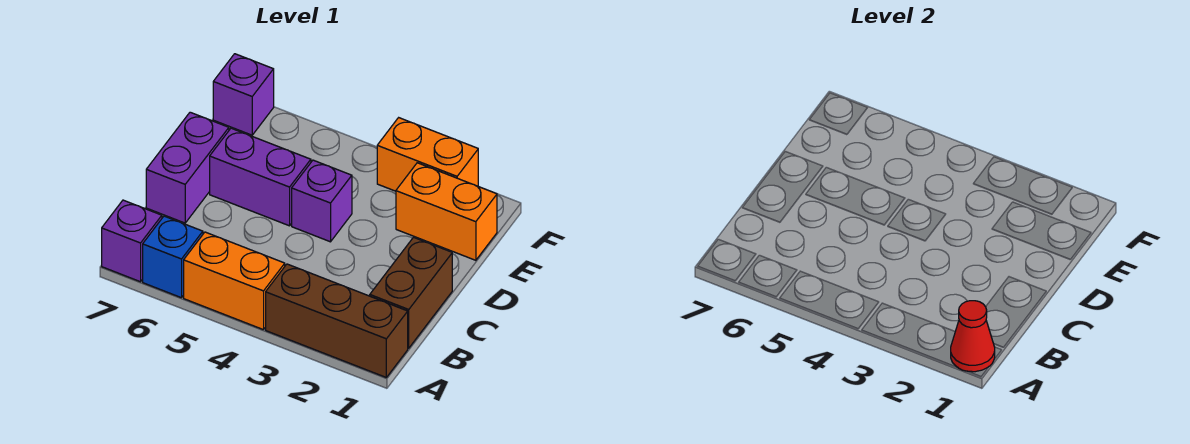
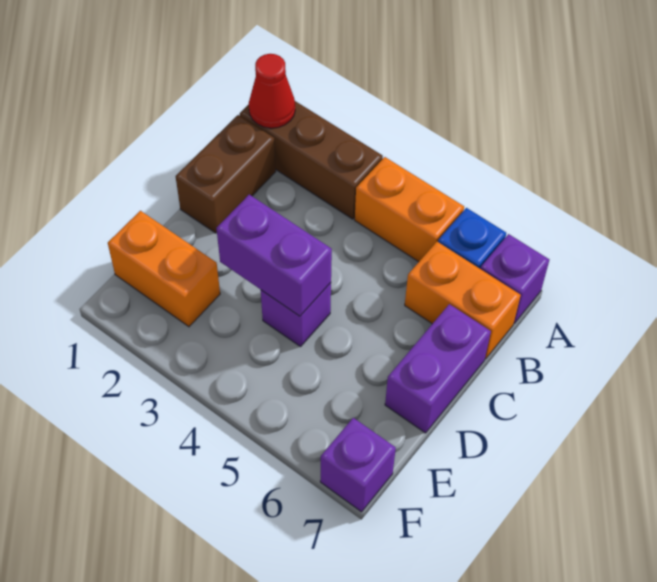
purple 1x2 brick [210,128,311,226] -> purple 1x2 brick moved to [216,195,332,316]
orange 1x2 brick [377,118,478,191] -> orange 1x2 brick moved to [405,242,521,359]

